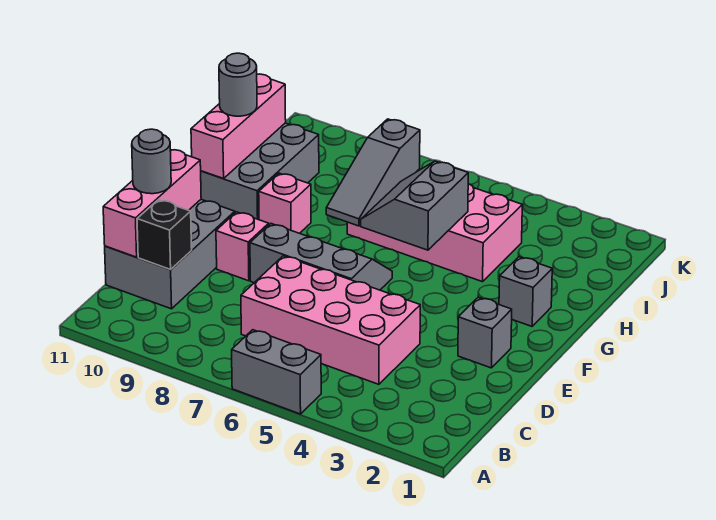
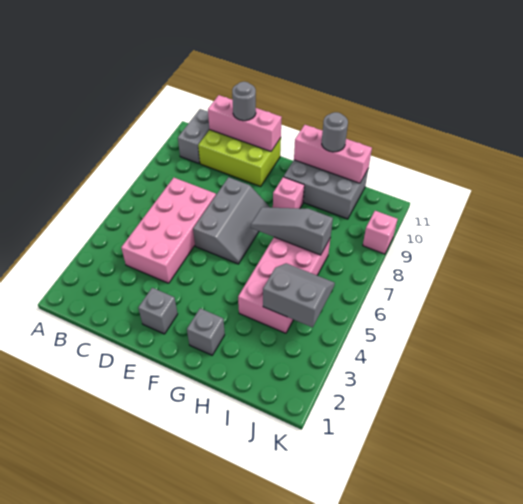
grey 1x2 brick [232,330,321,414] -> grey 1x2 brick moved to [178,109,209,163]
grey 2x3 brick [105,199,235,309] -> lime 2x3 brick [198,130,281,186]
black 1x1 brick [137,200,192,269] -> none
pink 1x1 brick [216,212,269,281] -> pink 1x1 brick moved to [363,211,397,254]
grey 2x2 slope [361,161,468,250] -> grey 2x2 slope moved to [263,263,335,328]

